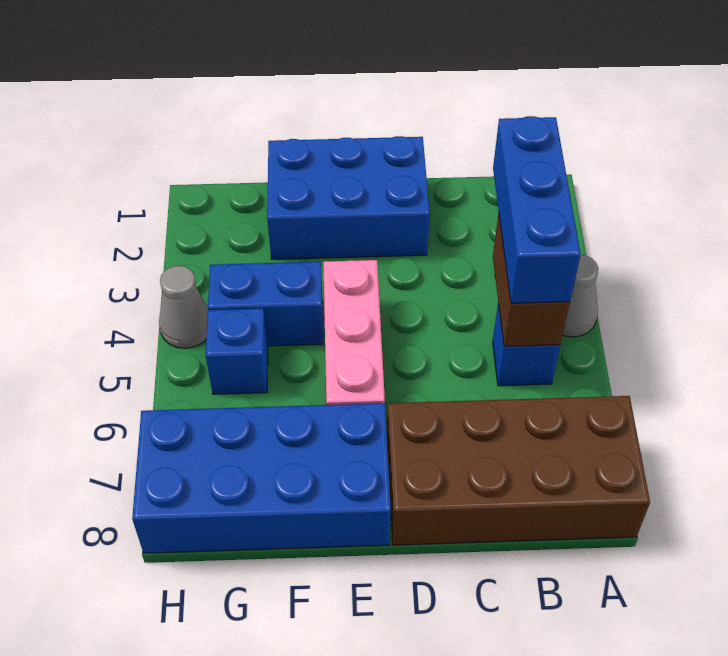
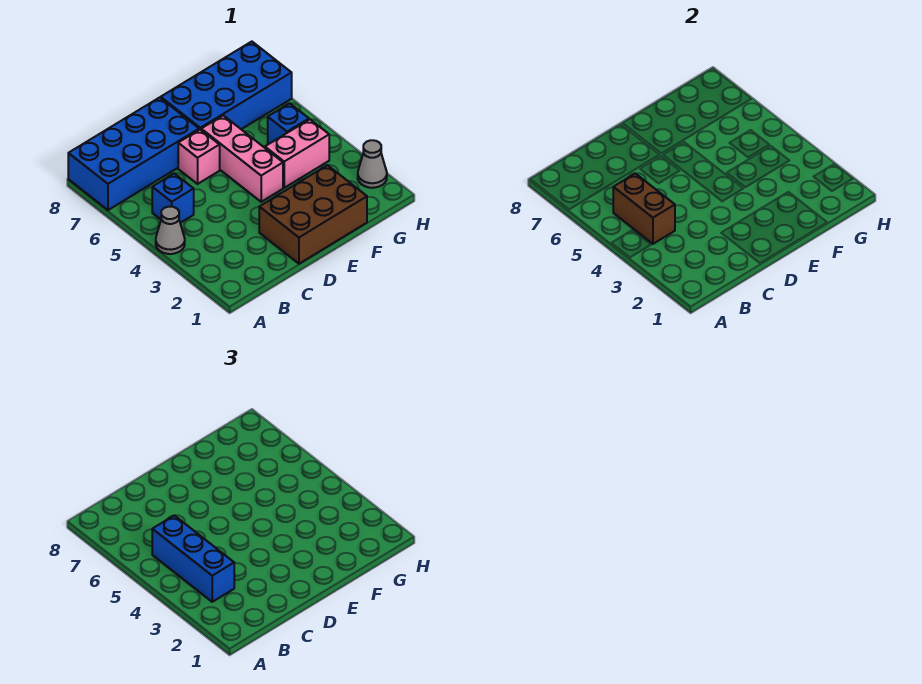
brown 2x4 brick [387,396,650,545] -> blue 2x4 brick [68,98,199,210]
blue 2x3 brick [267,136,430,259] -> brown 2x3 brick [259,165,367,264]
none -> pink 1x1 brick [178,130,220,184]
blue 1x2 brick [208,262,323,346] -> pink 1x2 brick [265,119,329,188]
grey 1x1 cone [159,266,208,348] -> grey 1x1 cone moved to [358,140,387,188]

